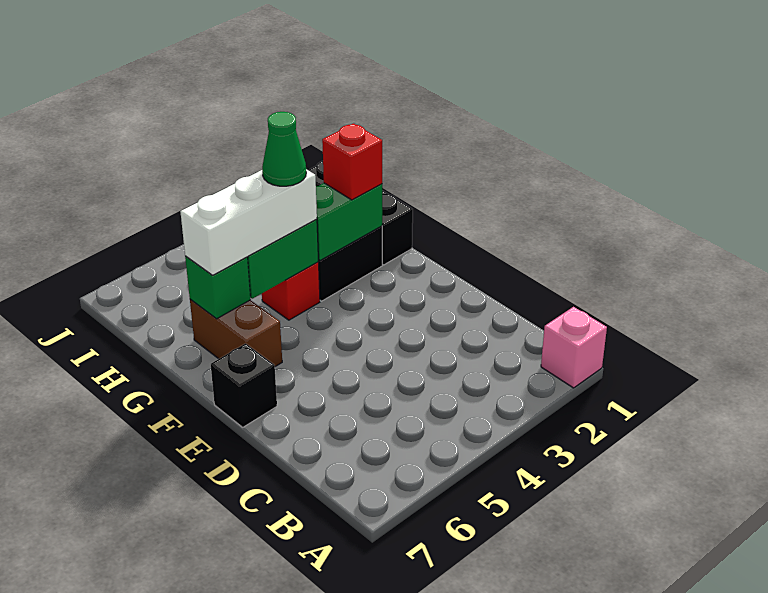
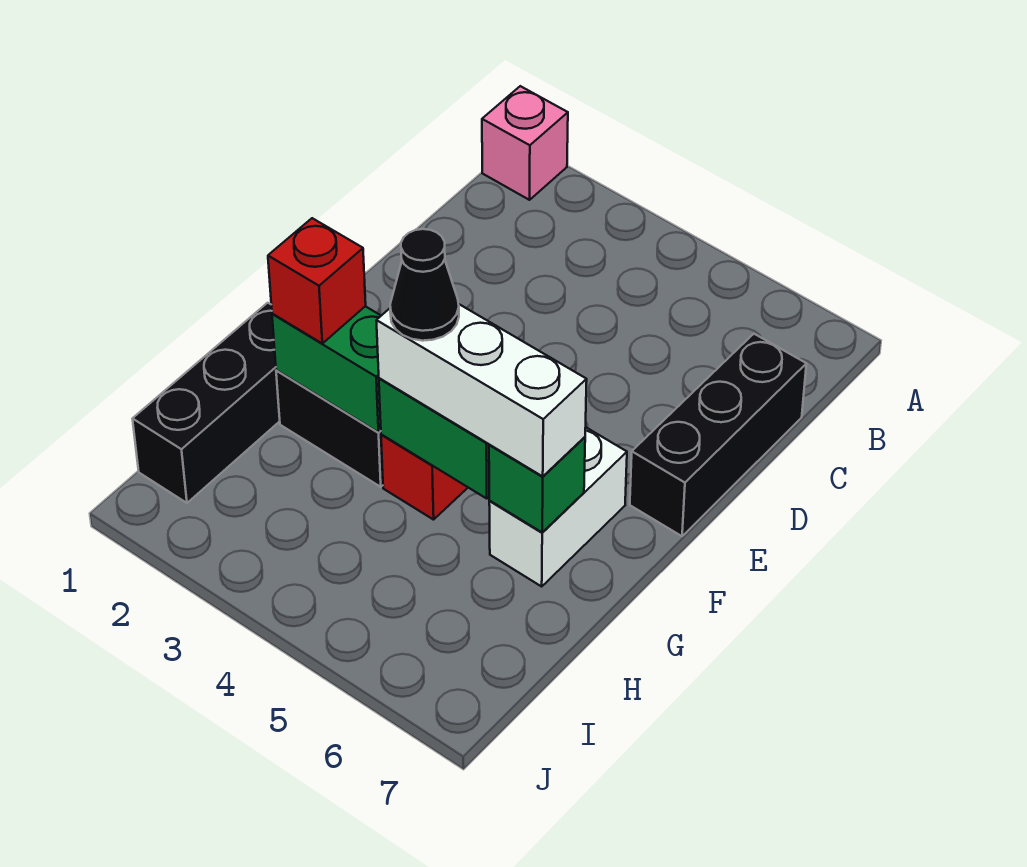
black 1x1 brick [211,343,277,427] -> black 1x3 brick [630,334,806,536]
brown 1x2 brick [190,299,282,367] -> white 1x2 brick [489,427,627,586]
green 1x1 cone [262,112,306,186] -> black 1x1 cone [390,229,459,341]

